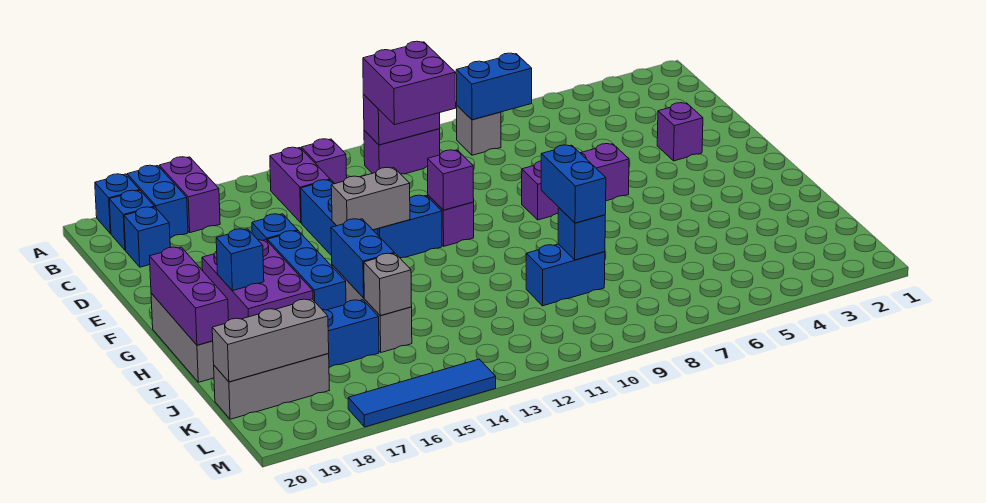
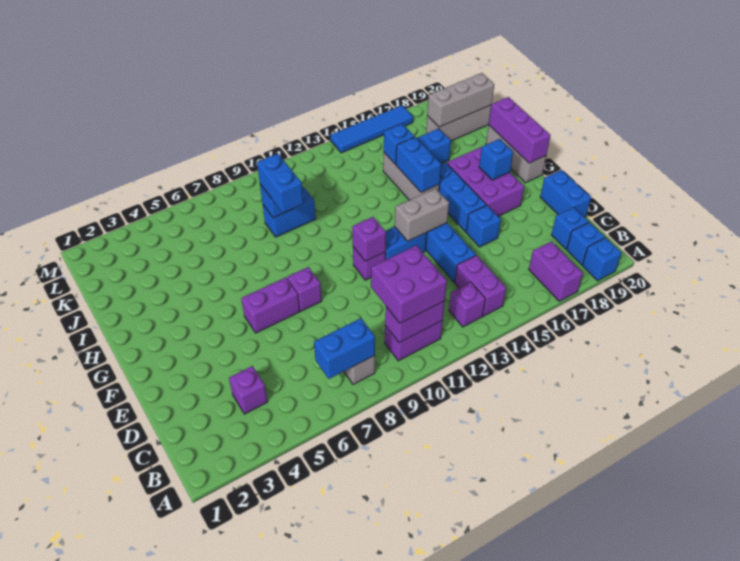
blue 1x2 brick [127,165,188,238] -> blue 1x2 brick moved to [540,170,591,217]
purple 1x1 brick [657,103,703,161] -> purple 1x1 brick moved to [229,366,268,414]
grey 1x1 brick [364,253,412,316] -> blue 1x1 brick [384,124,415,164]

